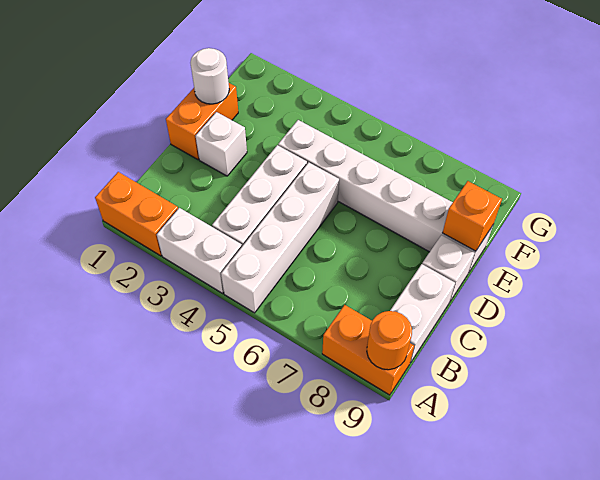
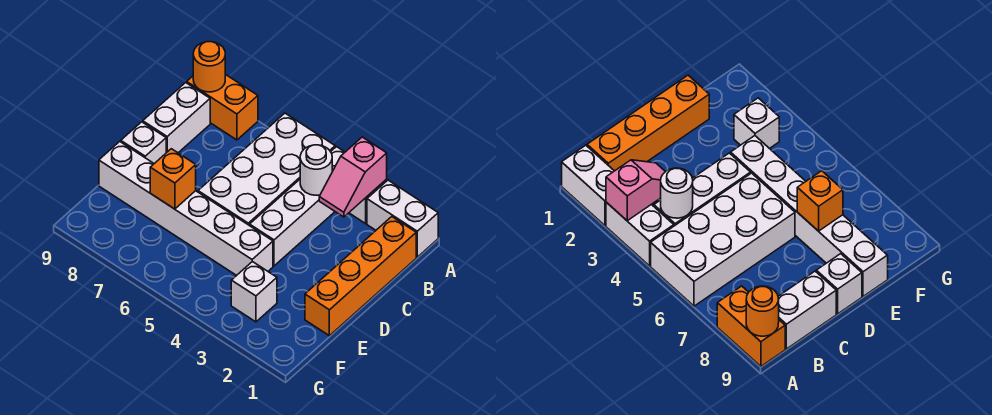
orange 1x2 brick [95,172,178,256] -> white 1x2 brick [367,180,438,257]
none -> pink 1x2 slope [319,137,387,217]
white 1x4 brick [221,162,339,313] -> white 2x4 brick [198,113,335,226]
orange 1x2 brick [166,83,238,160] -> orange 1x4 brick [305,217,416,336]
white 1x1 brick [196,112,247,176] -> white 1x1 brick moved to [231,262,277,322]
white 1x1 round brick [190,48,229,104] -> white 1x1 round brick moved to [300,145,332,195]
orange 1x1 brick [443,181,502,251] -> orange 1x1 brick moved to [150,149,196,209]

